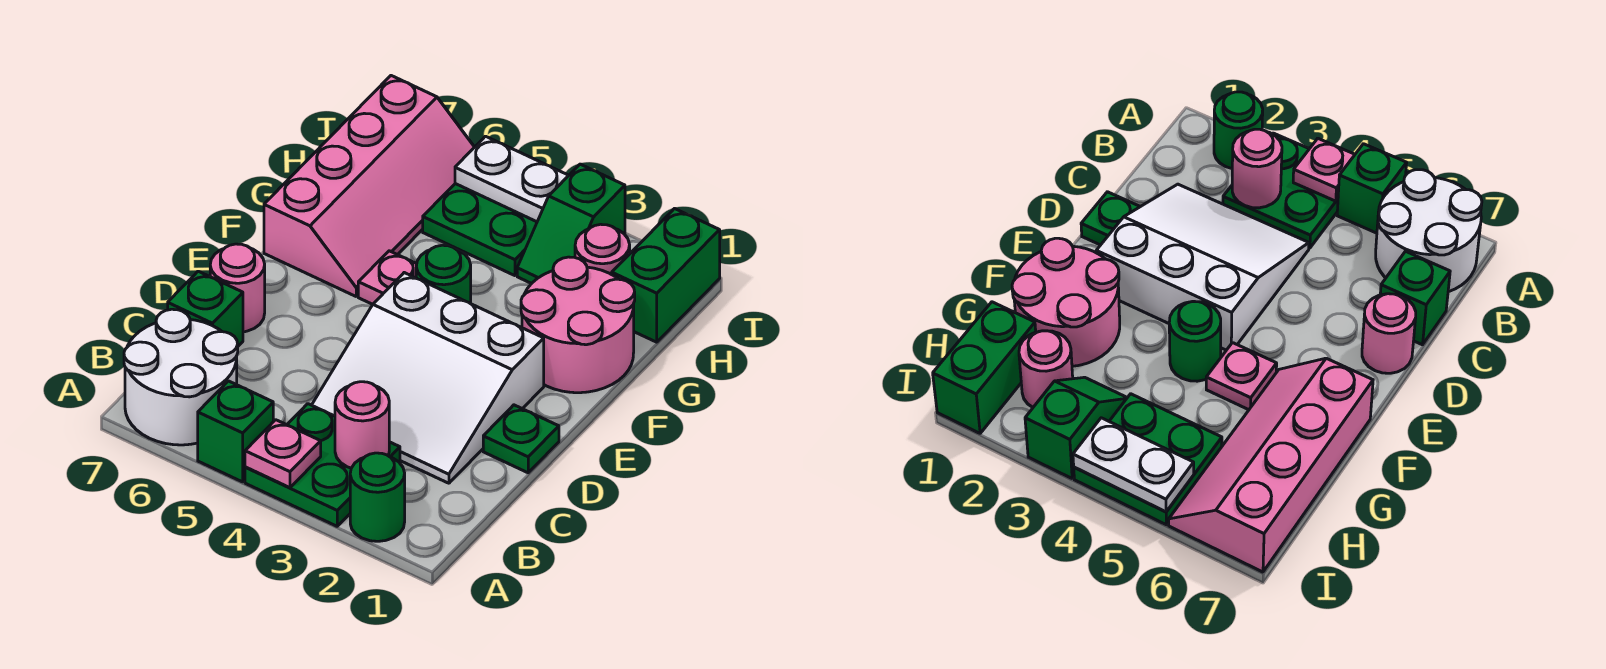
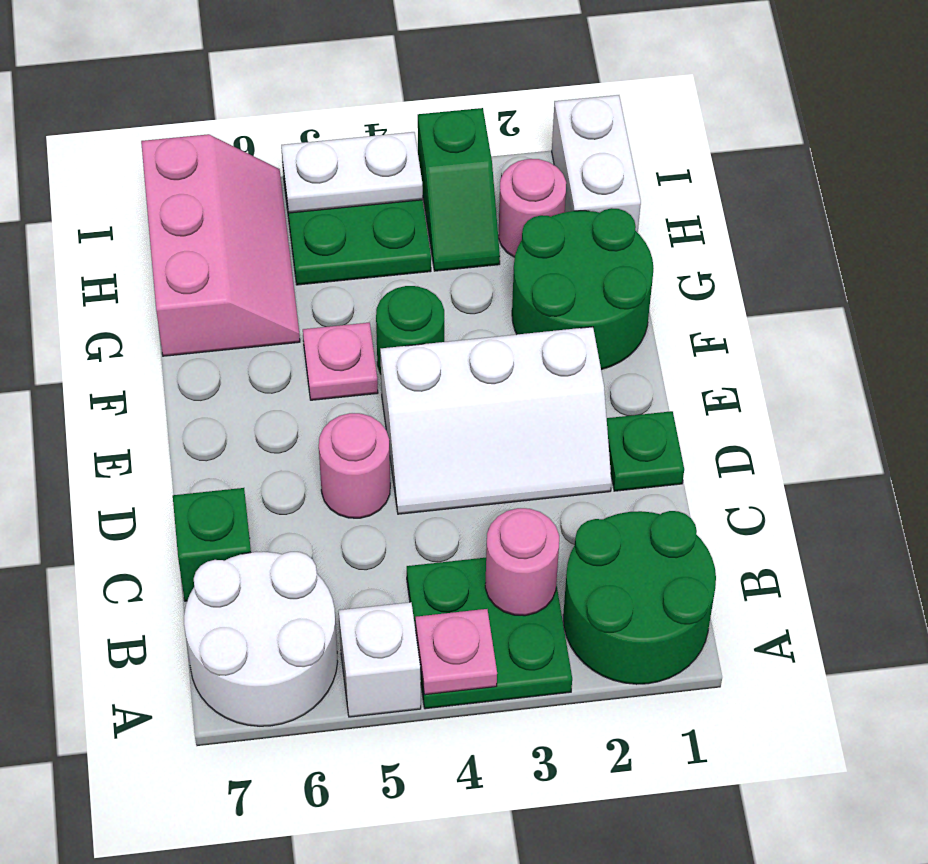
green 1x1 round brick [350,453,405,541] -> green 2x2 round brick [563,511,716,684]
green 1x1 brick [198,381,273,482] -> white 1x1 brick [339,602,421,717]
white 3x3 slope [312,273,544,483] -> white 2x3 slope [380,327,611,514]
pink 1x1 round brick [210,244,265,332] -> pink 1x1 round brick moved to [319,413,390,518]
pink 2x2 round brick [521,257,635,393] -> green 2x2 round brick [512,208,654,370]
pink 2x4 slope [264,76,474,296] -> pink 2x3 slope [141,134,300,356]
green 1x2 brick [612,209,720,342] -> white 1x2 brick [552,95,641,233]

